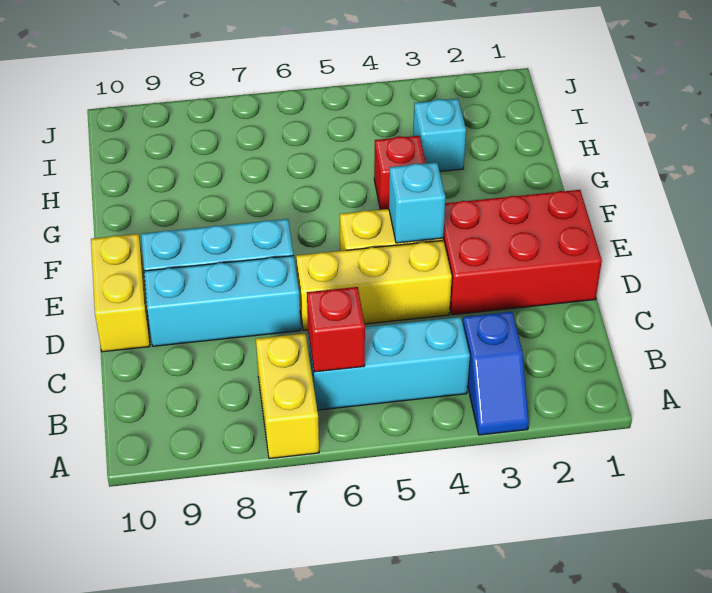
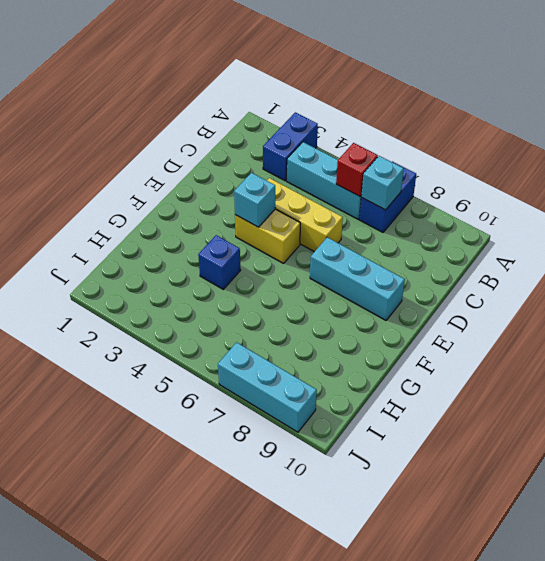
blue 1x2 slope [463,312,529,435] -> blue 1x2 brick [263,112,318,181]
yellow 1x2 brick [256,334,319,459] -> blue 1x2 brick [359,162,416,232]
red 2x3 brick [443,190,602,315] -> none
cyan 1x3 brick [144,256,301,346] -> cyan 1x3 brick moved to [218,342,317,432]
yellow 1x2 brick [91,234,150,352] -> none
red 1x1 brick [374,136,426,210] -> blue 1x1 brick [198,235,241,289]
cyan 1x1 brick [413,99,466,171] -> cyan 1x1 brick moved to [361,156,404,210]

